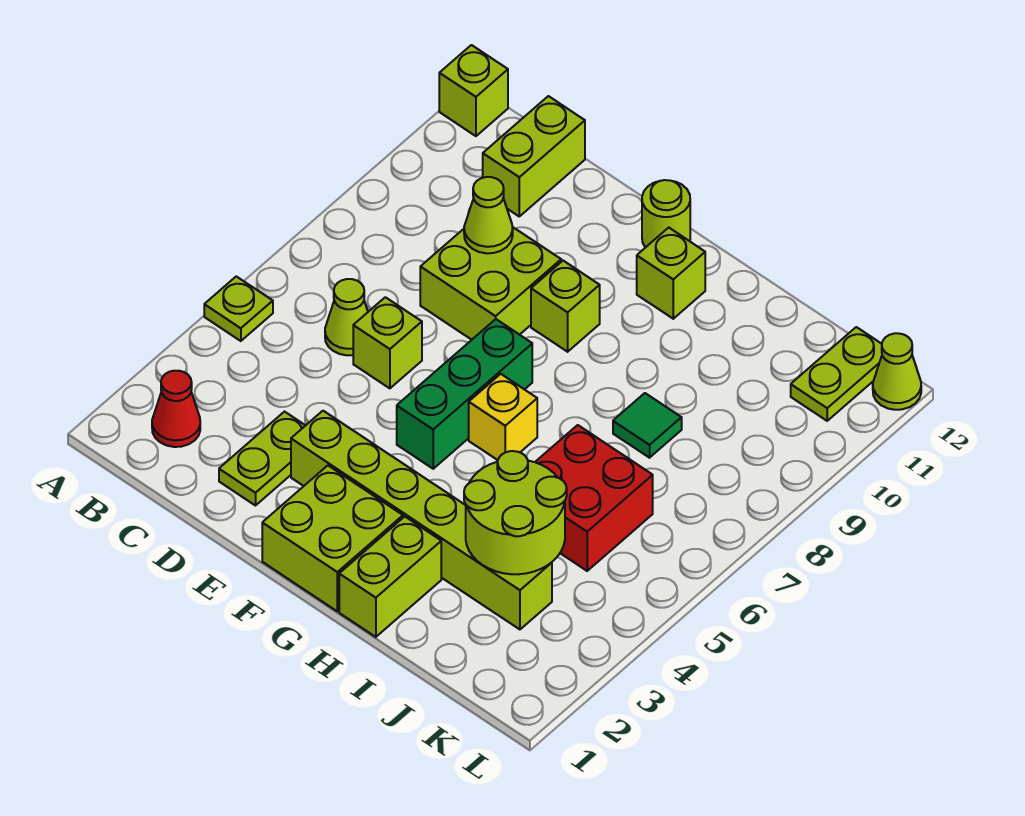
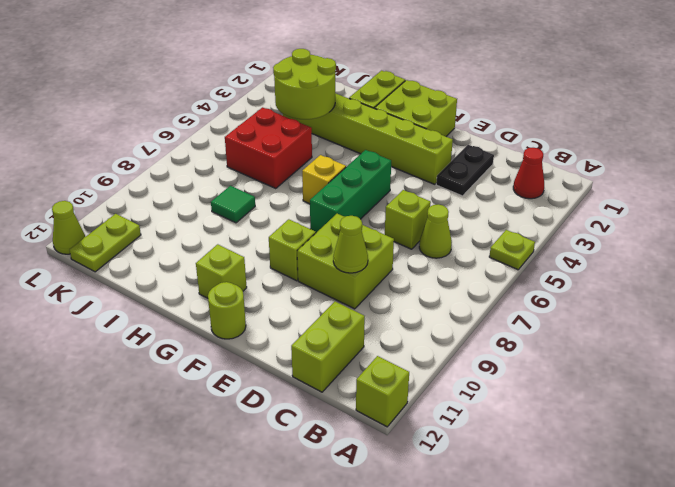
lime 1x2 plate [219,412,306,506] -> black 1x2 plate [436,145,494,196]

